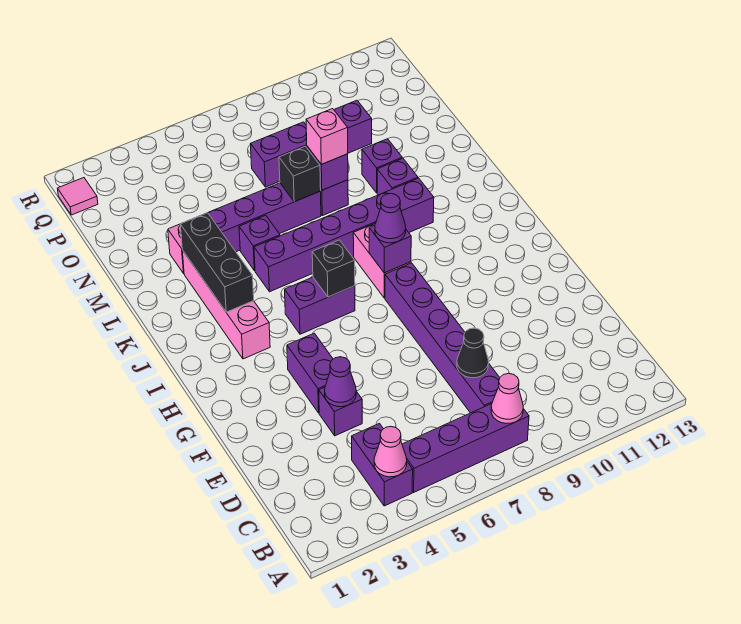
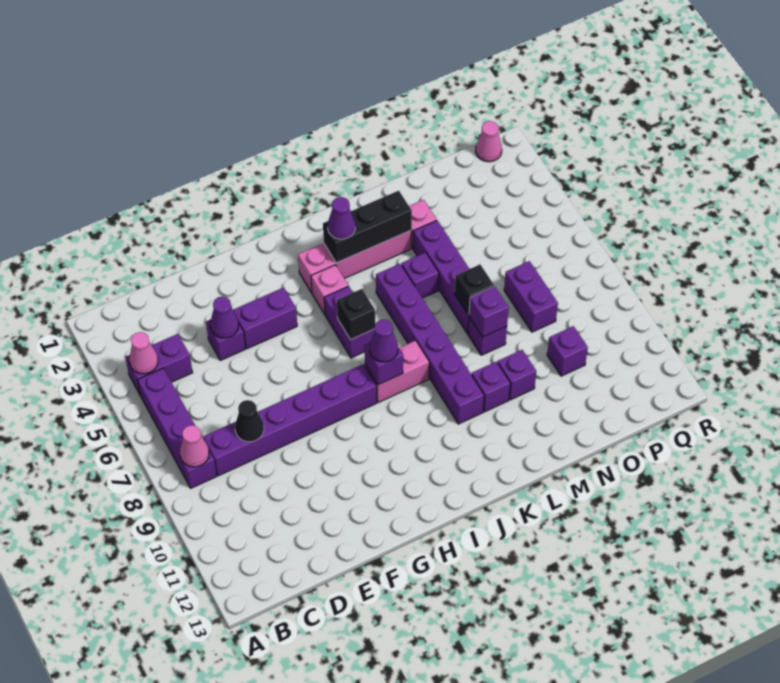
none -> purple 1x1 cone [328,197,355,239]
pink 1x1 brick [306,109,348,164] -> pink 1x1 brick moved to [311,265,348,314]
pink 1x1 tile [58,178,98,215] -> pink 1x1 cone [476,121,502,162]

